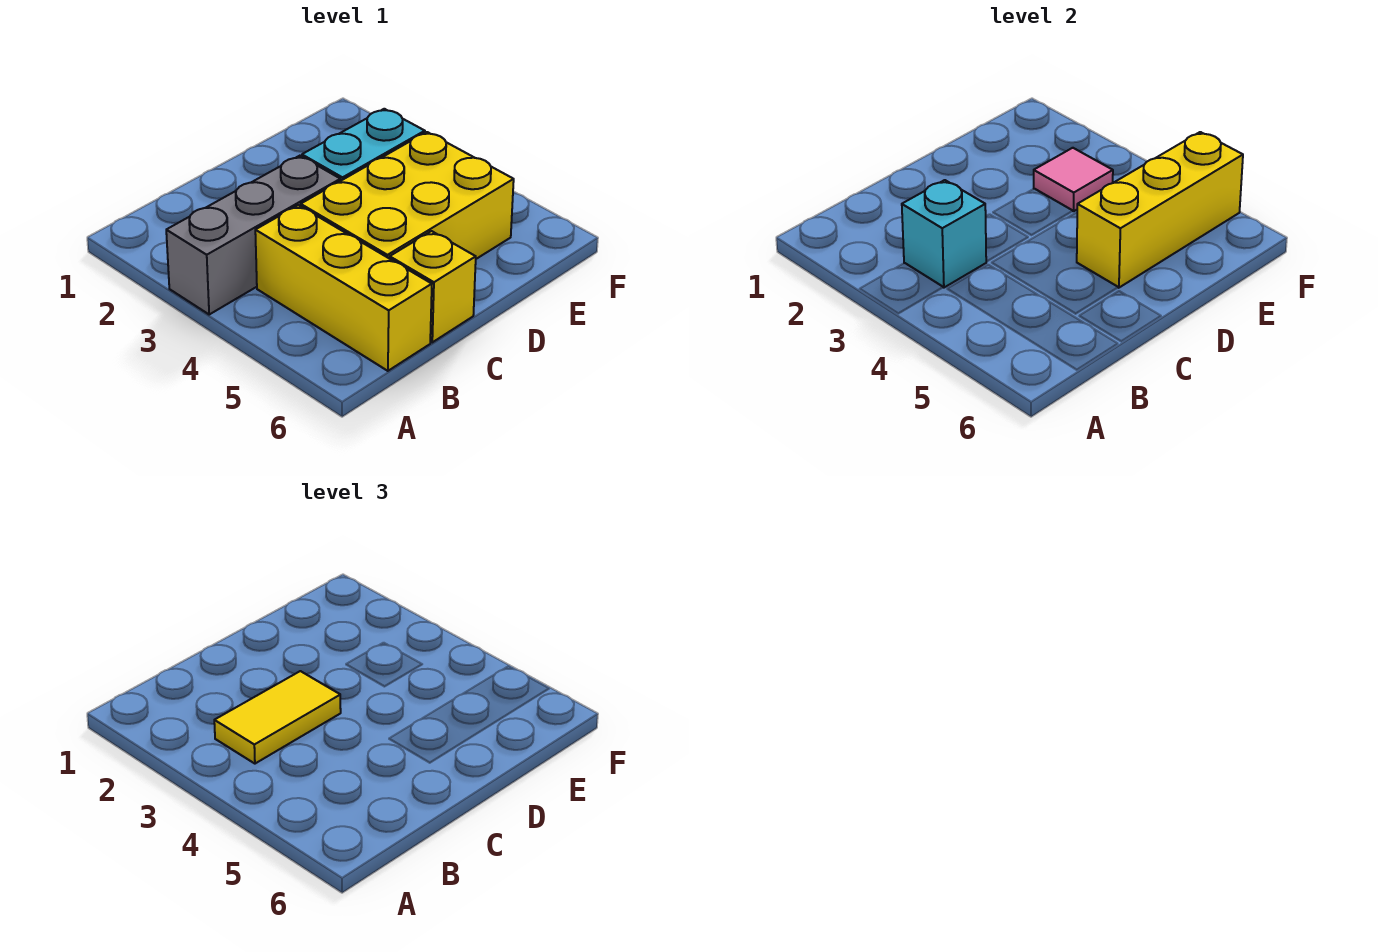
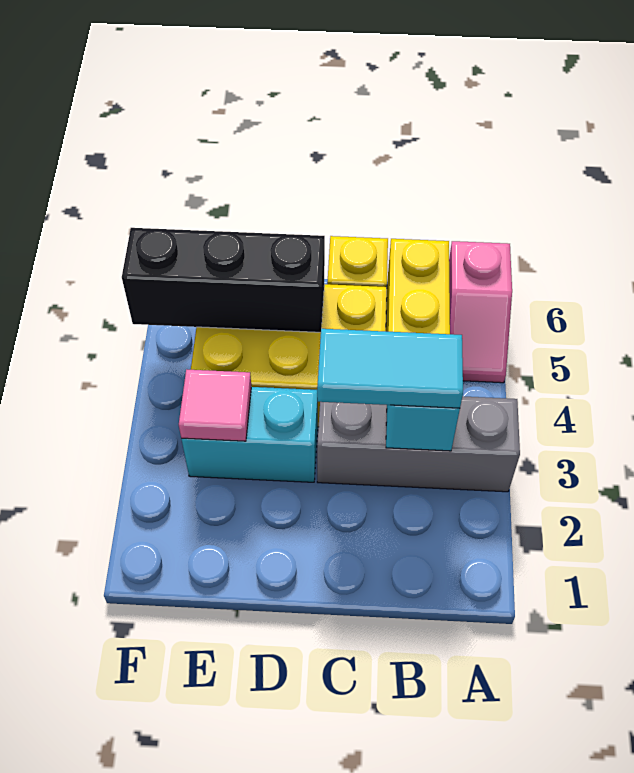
none -> pink 1x2 slope [449,241,512,383]
yellow 1x2 tile [214,671,341,764] -> cyan 1x2 tile [317,328,463,408]
yellow 1x3 brick [1077,132,1243,288] -> black 1x3 brick [122,228,325,332]

